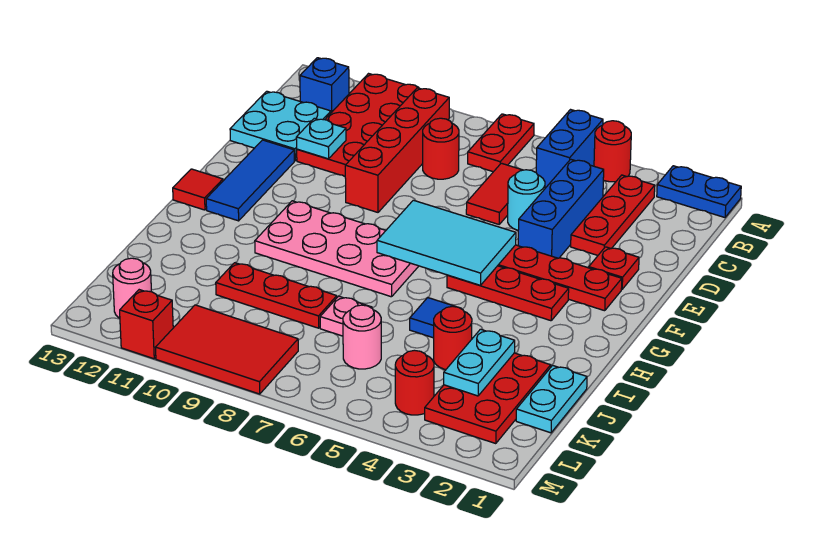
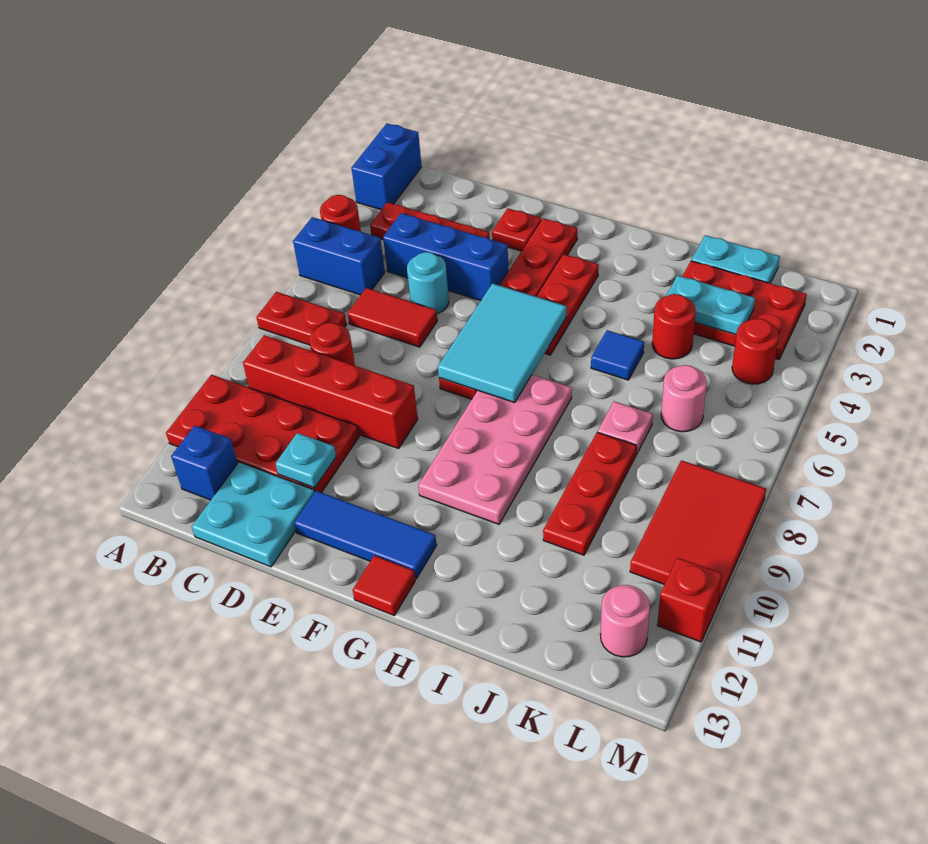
blue 1x2 plate [657,166,741,217] -> blue 1x2 brick [351,124,422,210]

